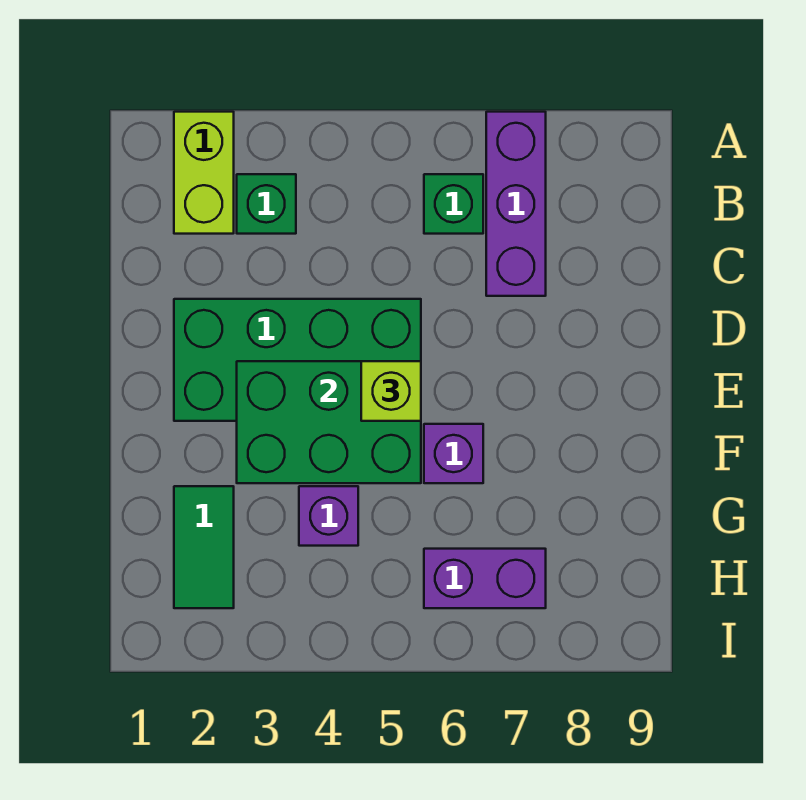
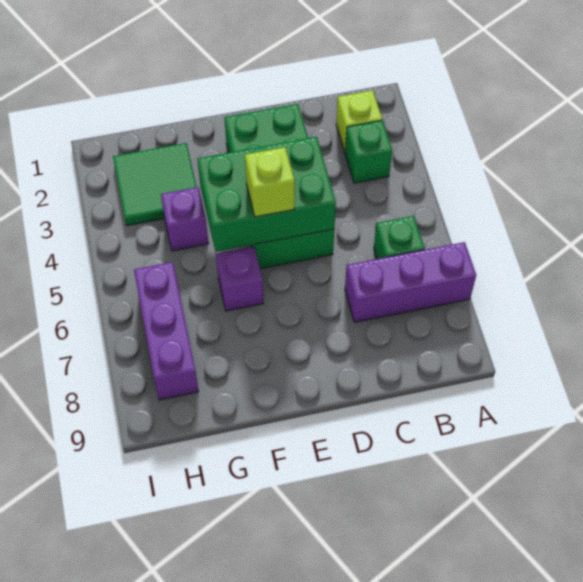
lime 1x2 brick [174,112,234,234] -> lime 1x1 brick [336,90,382,152]
green 2x3 brick [237,361,421,483] -> green 2x3 brick turned to [197,137,336,252]
green 1x2 tile [174,486,234,608] -> green 2x2 tile [113,143,197,226]
purple 1x2 brick [424,549,546,608] -> purple 1x3 brick [134,262,199,400]

